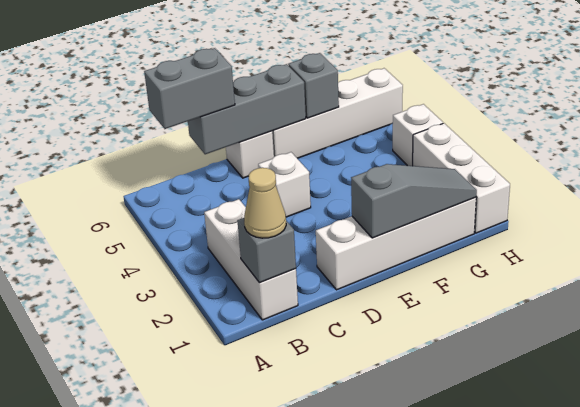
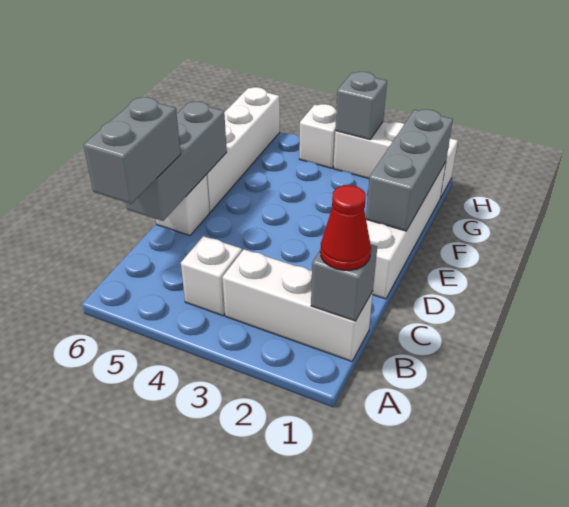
tan 1x1 cone [244,168,286,238] -> red 1x1 cone [320,185,371,270]
white 1x1 brick [258,152,311,217] -> white 1x1 brick moved to [181,236,242,316]
grey 1x3 slope [351,164,477,238] -> grey 1x3 brick [366,109,453,231]
grey 1x1 brick [288,53,339,118] -> grey 1x1 brick moved to [335,72,387,140]

